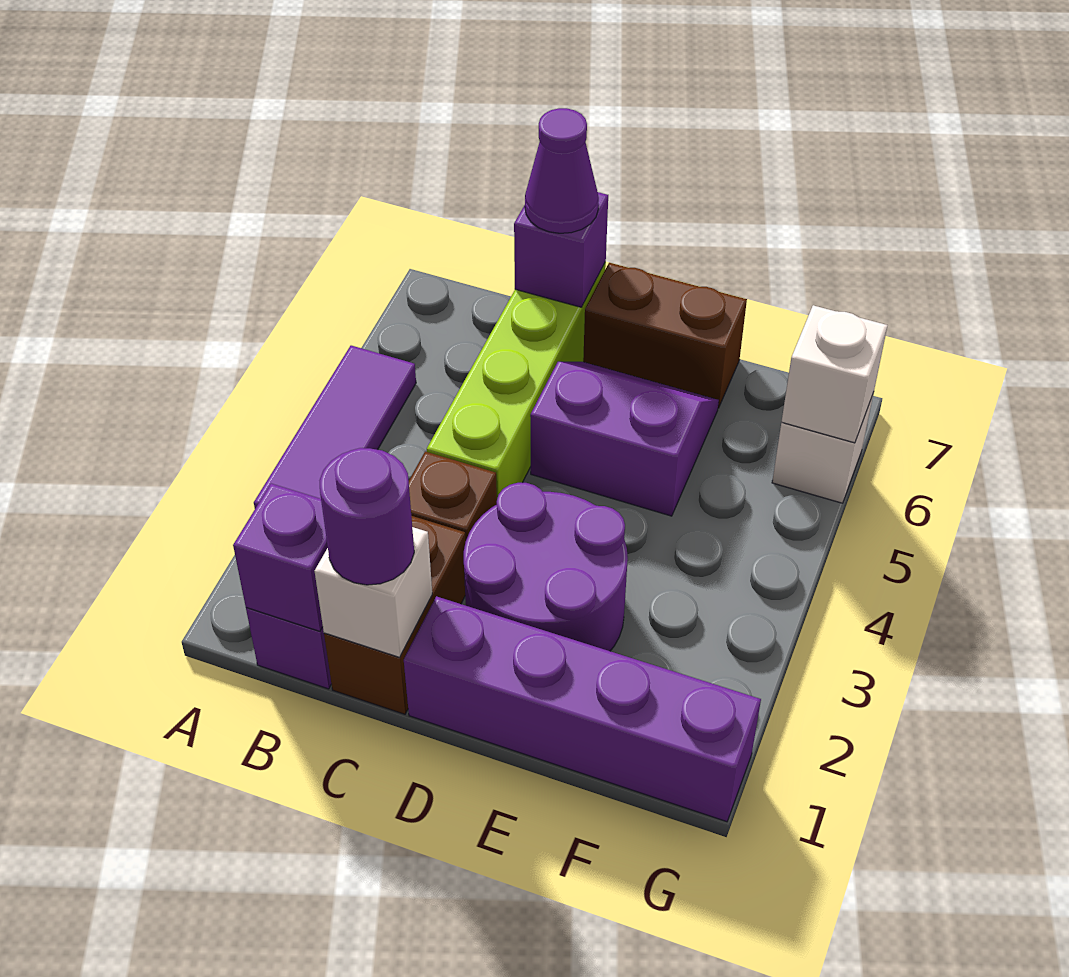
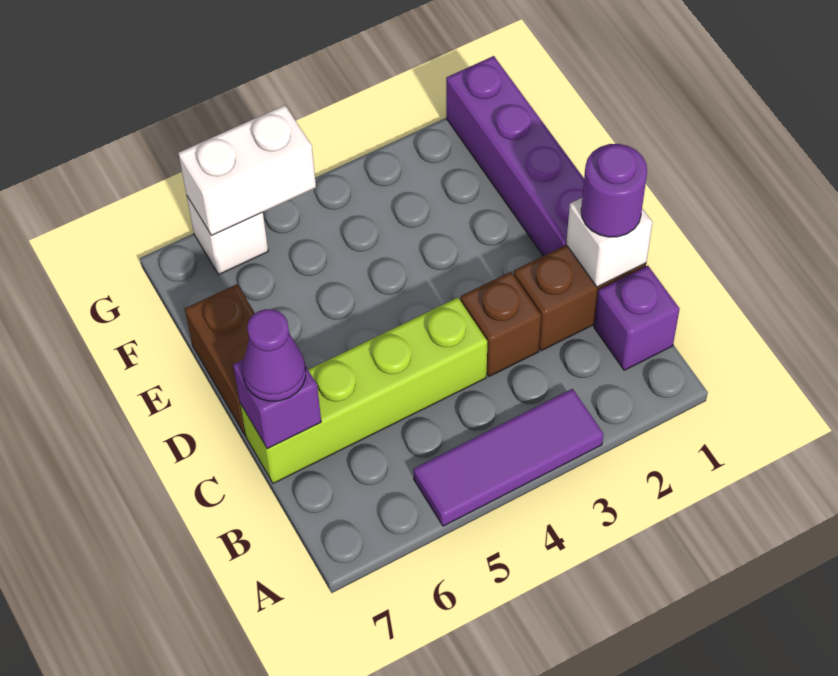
purple 1x1 brick [233,484,328,631] -> none
purple 2x2 round brick [464,483,628,651] -> none
purple 2x2 slope [530,362,719,516] -> none
white 1x1 brick [782,305,888,443] -> white 1x2 brick [178,105,316,236]

